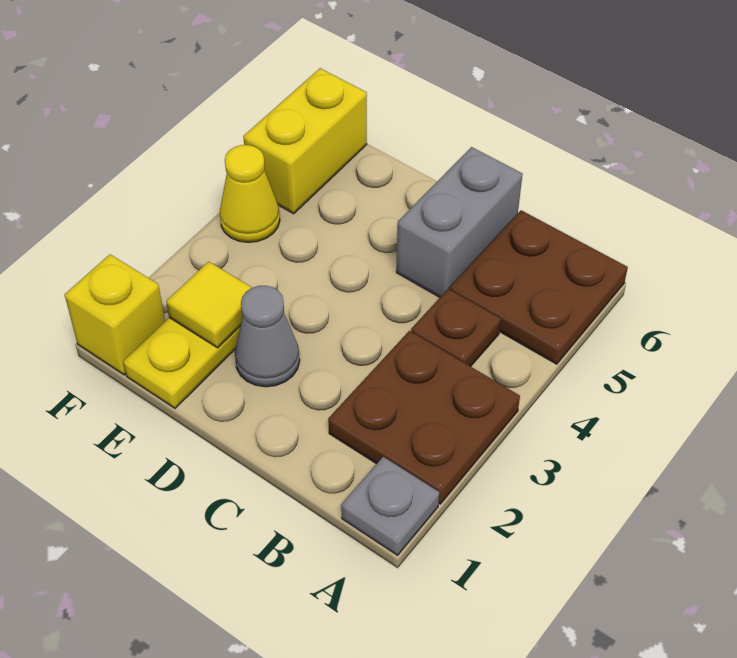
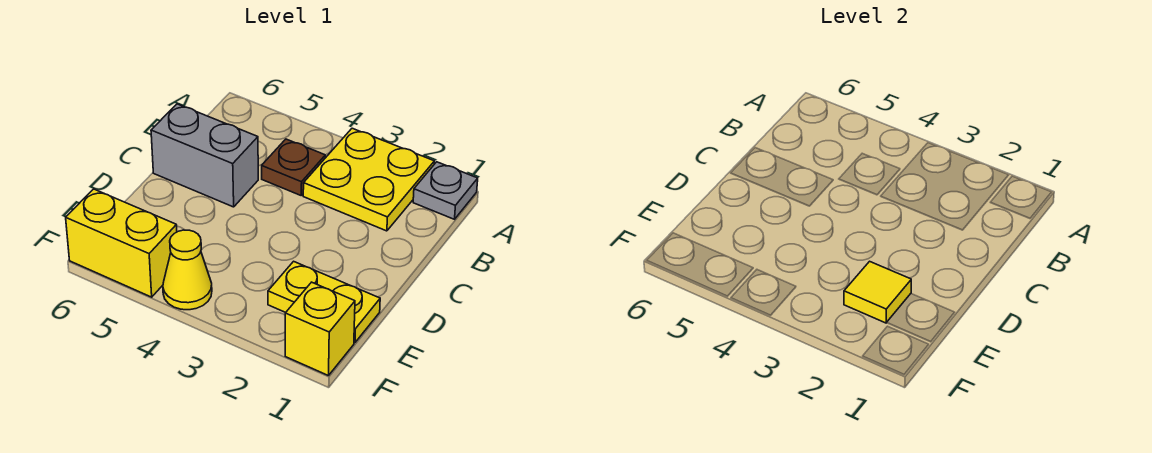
brown 2x2 plate [328,331,520,504] -> yellow 2x2 plate [303,128,434,231]
brown 2x2 plate [450,210,628,364] -> none
grey 1x1 cone [235,286,300,387] -> none

